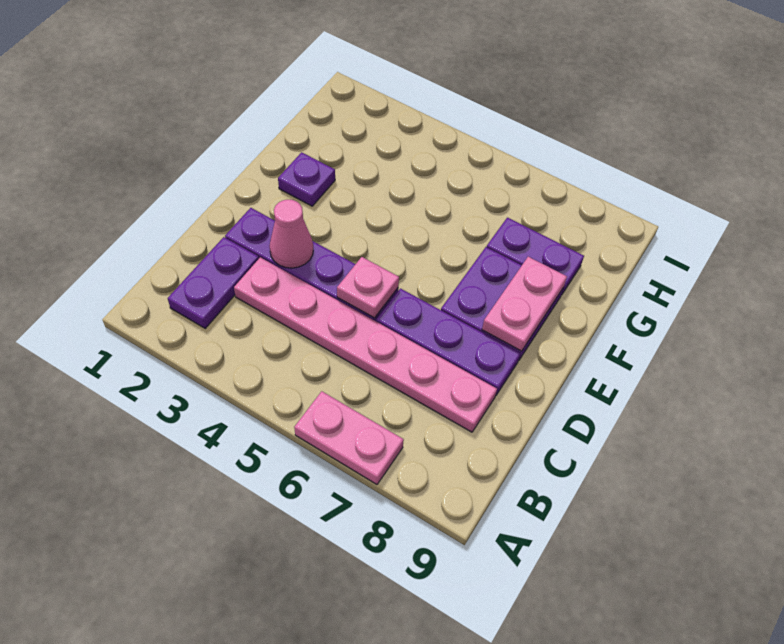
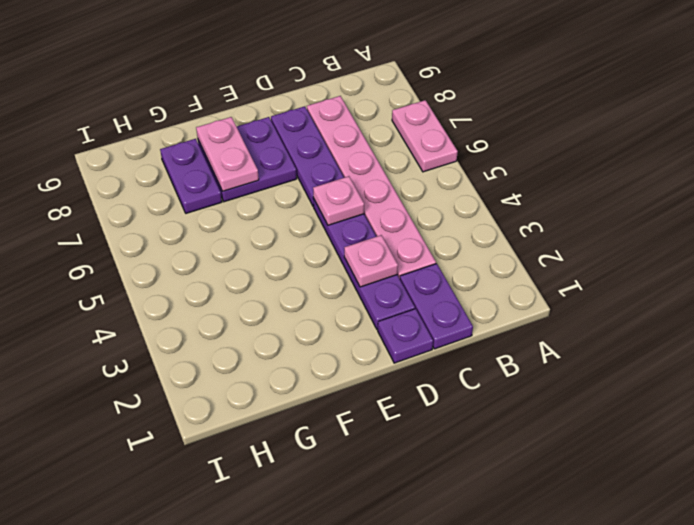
purple 1x2 plate [168,237,259,328] -> purple 1x2 plate turned to [400,264,473,349]
pink 1x1 cone [270,200,313,268] -> pink 1x1 plate [344,235,398,287]
pink 1x2 plate [482,257,567,351] -> pink 1x2 plate turned to [196,117,259,191]
purple 1x1 plate [278,152,335,206] -> purple 1x1 plate moved to [378,309,433,363]

